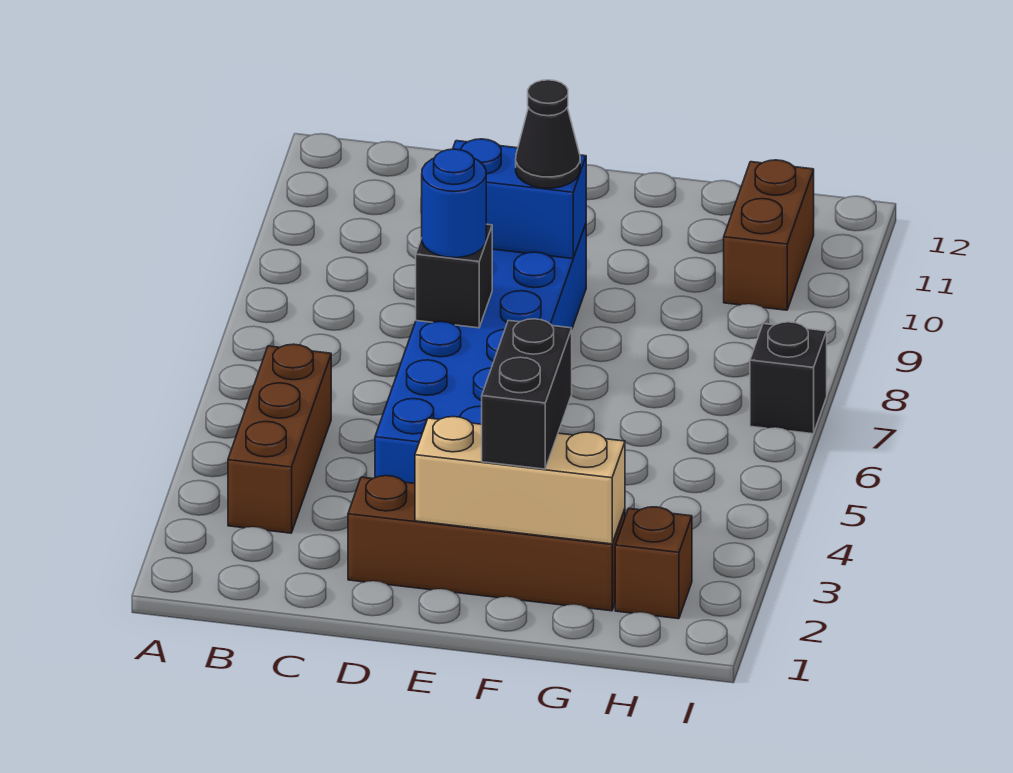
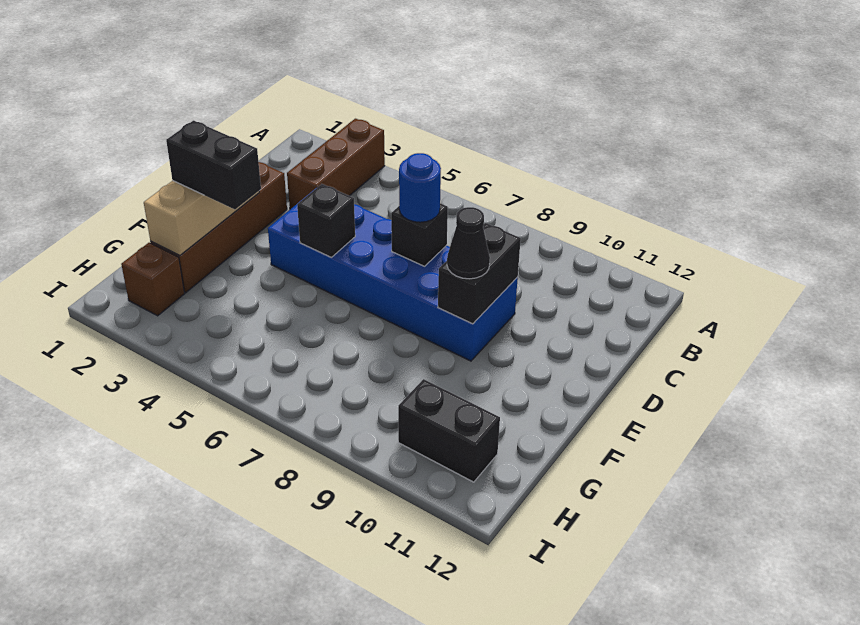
brown 1x3 brick [228,344,331,533] -> brown 1x3 brick turned to [287,119,385,209]
blue 1x2 brick [453,139,586,259] -> black 1x2 brick [438,223,521,324]
brown 1x2 brick [724,160,814,310] -> black 1x2 brick [398,379,500,482]
black 1x1 brick [750,322,827,434] -> black 1x1 brick moved to [297,184,355,257]

